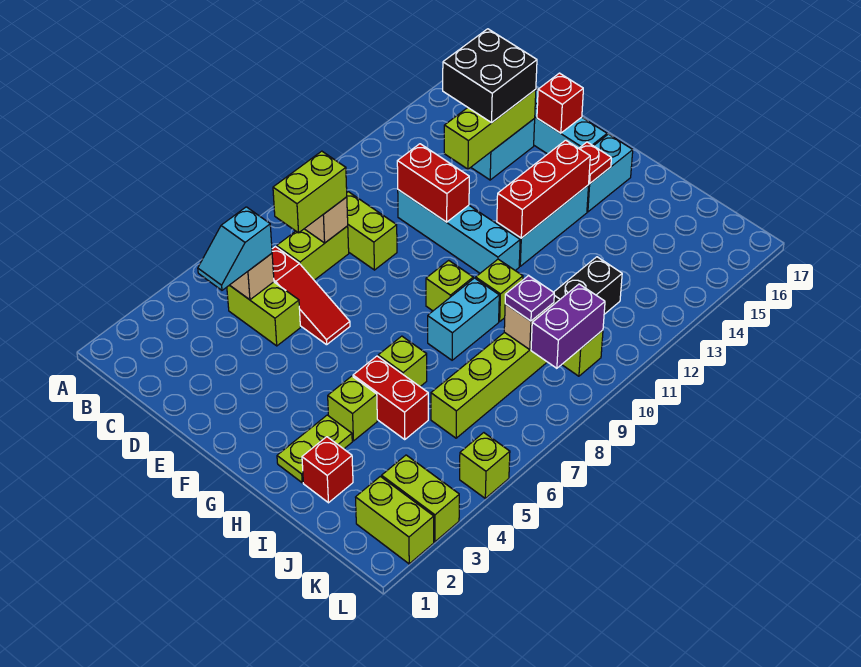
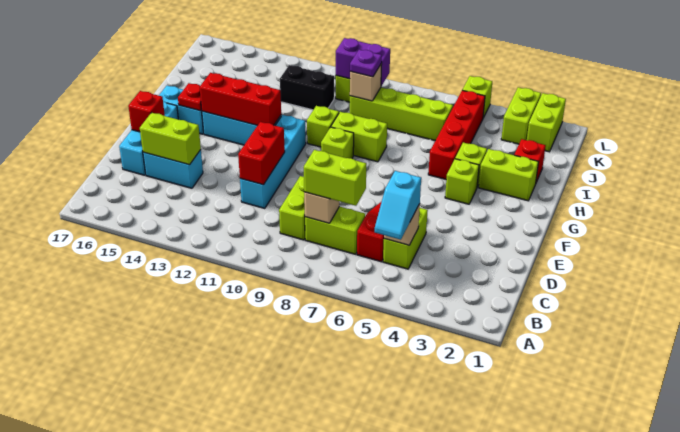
cyan 1x2 slope [198,207,272,290] -> cyan 1x2 slope turned to [375,171,421,240]
black 2x2 brick [443,29,537,123] -> none
lime 1x3 brick [444,89,536,169] -> lime 1x2 brick [140,113,201,165]
lime 1x2 plate [277,415,352,483] -> lime 1x2 brick [479,149,538,201]
red 1x2 brick [353,356,428,440] -> red 1x4 brick [428,90,485,179]
lime 1x1 brick [378,336,427,386] -> lime 1x1 brick moved to [445,159,479,204]
cyan 1x2 brick [428,278,499,360] -> lime 1x2 brick [331,112,387,162]

